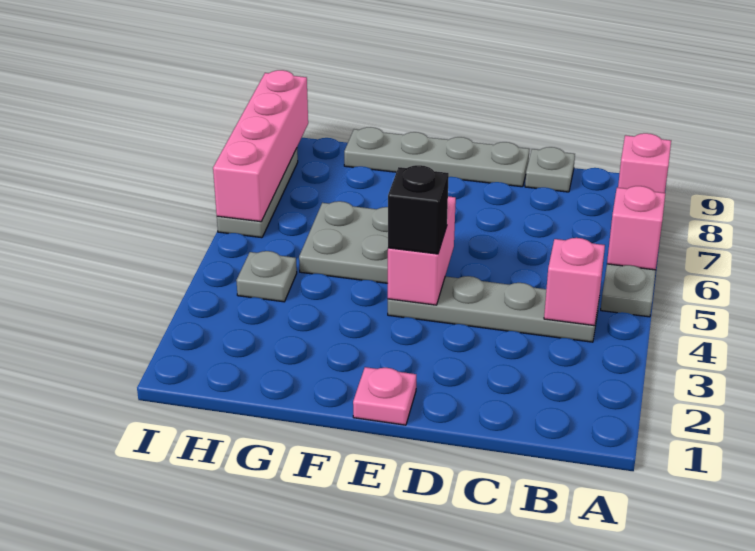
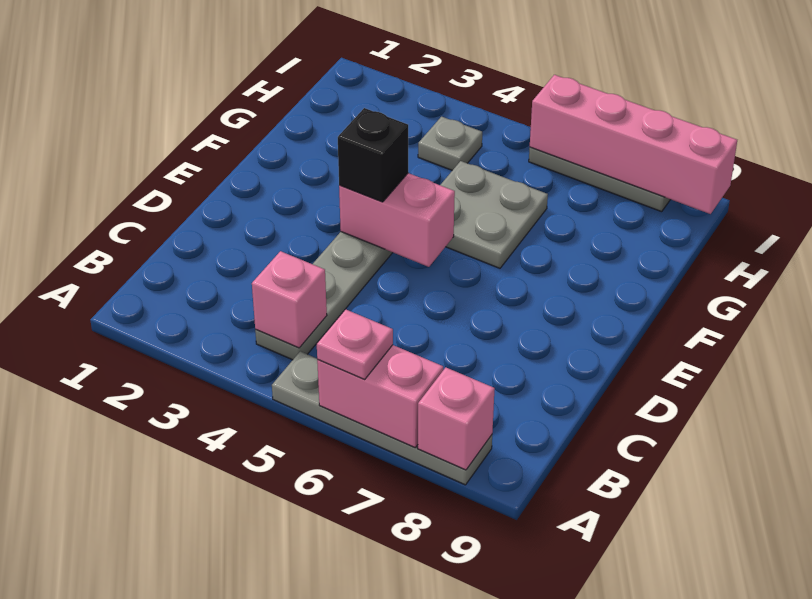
pink 1x1 brick [607,186,665,270] -> pink 1x2 brick [317,345,443,447]
grey 1x1 plate [525,147,575,192] -> none
grey 1x4 plate [344,127,529,187] -> none
pink 1x1 plate [353,367,416,425] -> pink 1x1 plate moved to [317,309,393,379]

